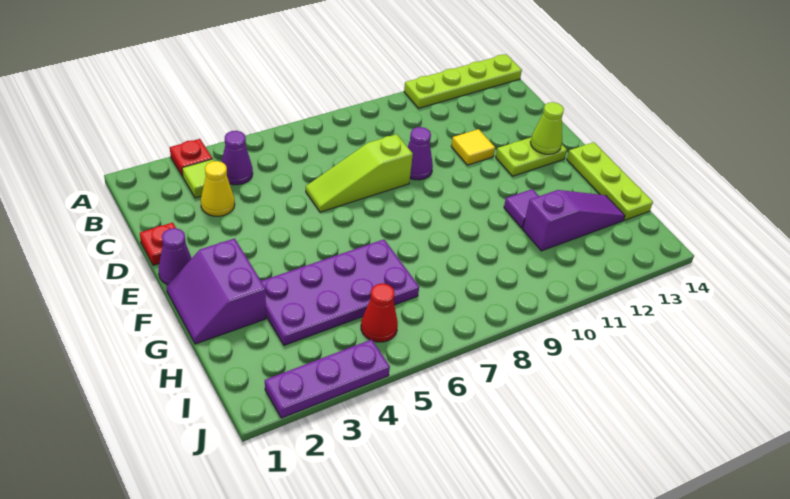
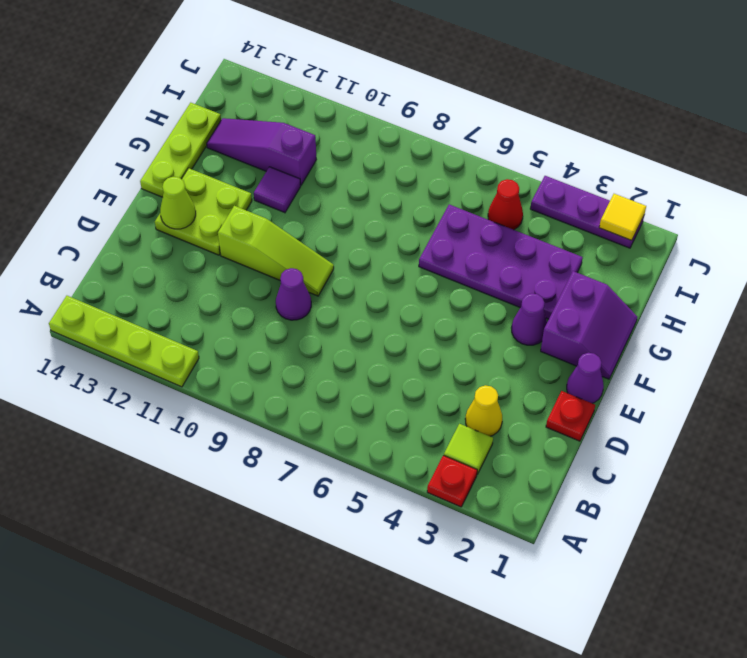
purple 1x1 cone [221,131,253,185] -> purple 1x1 cone moved to [512,293,547,345]
lime 1x3 slope [306,134,413,212] -> lime 1x3 slope moved to [218,206,334,296]
yellow 1x1 tile [451,129,495,165] -> yellow 1x1 tile moved to [599,194,646,240]
lime 1x2 plate [496,137,567,176] -> lime 2x2 plate [155,168,252,255]

